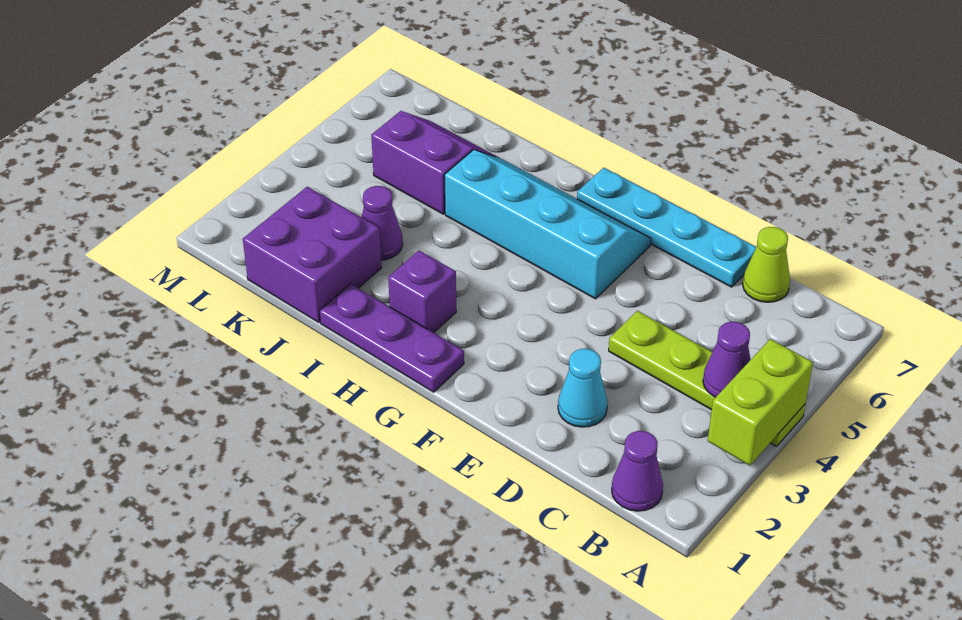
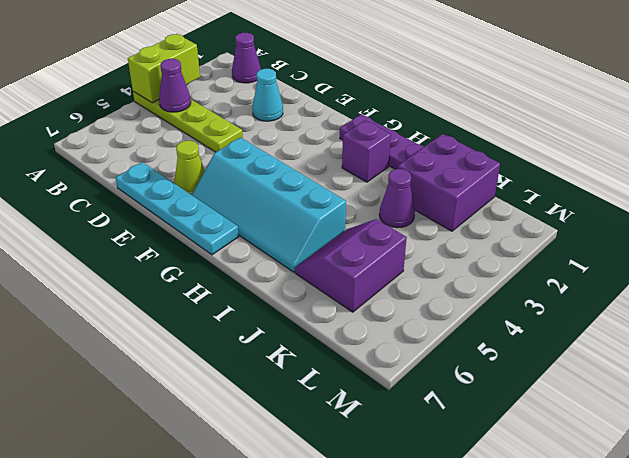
lime 1x1 cone [743,227,790,302] -> lime 1x1 cone moved to [174,141,205,195]
purple 2x2 slope [371,111,499,214] -> purple 2x2 slope turned to [295,219,407,312]

